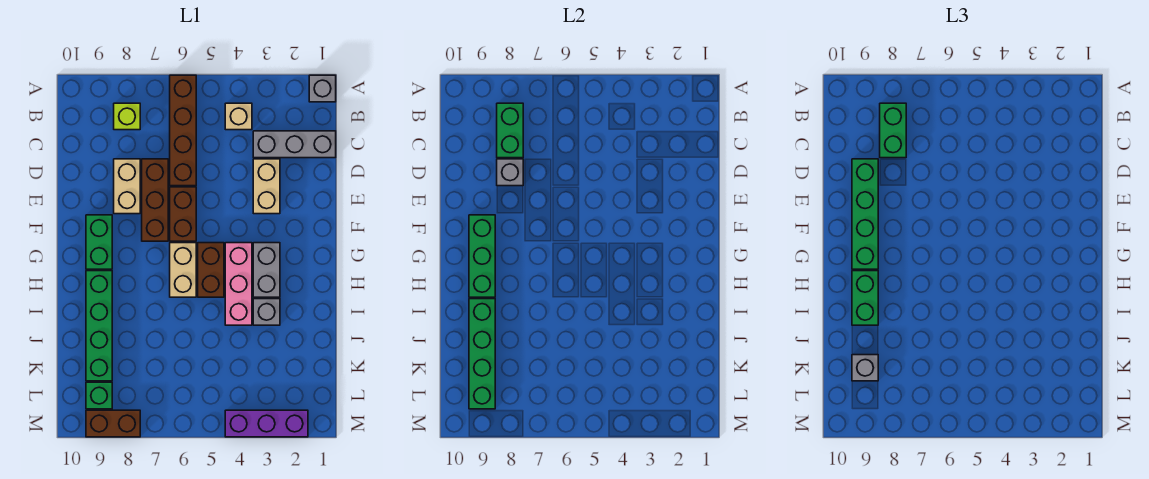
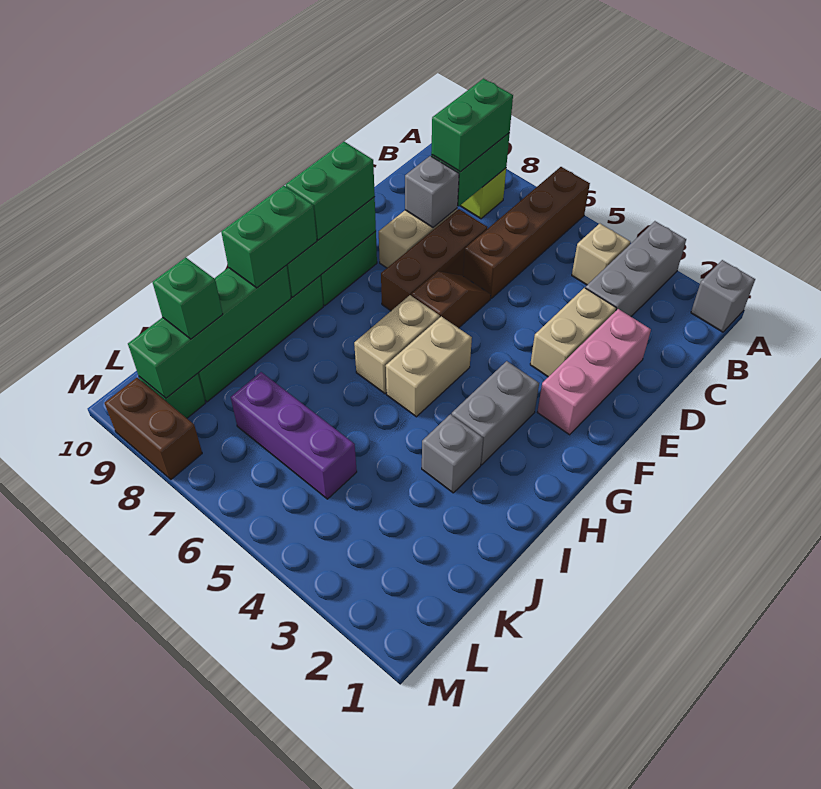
grey 1x3 brick [253,131,336,158] -> grey 1x3 brick turned to [585,221,686,316]
green 1x4 brick [852,159,878,269] -> green 1x2 brick [286,142,375,240]
brown 1x2 brick [170,187,196,241] -> brown 1x2 slope [411,272,491,328]
pink 1x3 brick [225,243,252,325] -> pink 1x3 brick moved to [537,309,651,435]
brown 1x2 brick [198,243,224,297] -> tan 1x2 brick [386,316,472,417]
grey 1x1 brick [852,355,878,381] -> green 1x1 brick [153,257,223,339]
purple 1x3 brick [225,410,308,437] -> purple 1x3 brick moved to [231,372,357,499]

